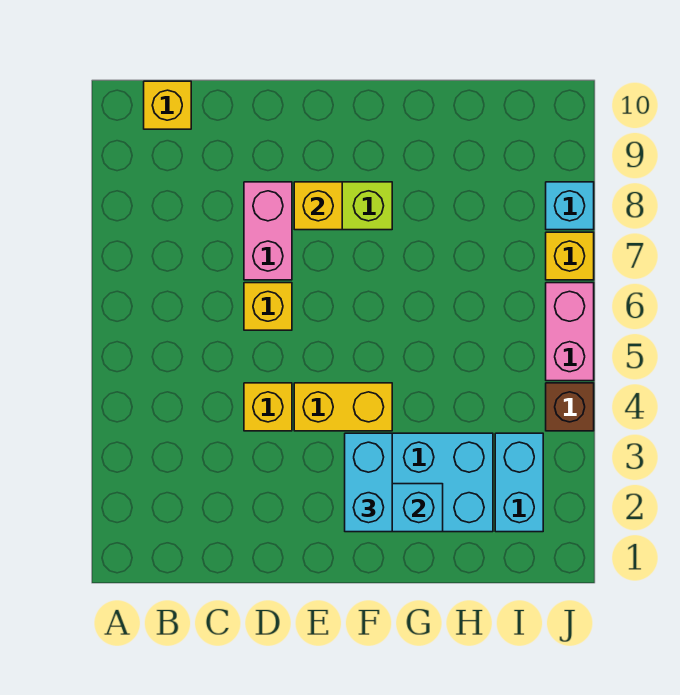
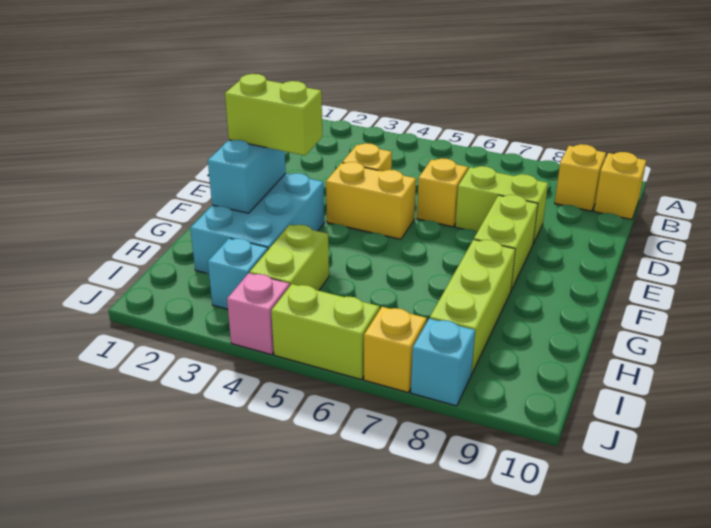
pink 1x2 brick [244,182,292,280] -> lime 1x2 brick [455,166,548,244]
yellow 1x2 brick [294,383,392,431] -> yellow 1x2 brick turned to [326,162,416,239]
yellow 1x1 brick [294,182,342,230] -> yellow 1x1 brick moved to [555,144,606,211]
cyan 1x2 brick [345,433,392,532] -> lime 1x2 brick [225,74,322,155]
none -> lime 1x3 brick [430,240,515,374]
none -> lime 1x2 brick [250,225,329,291]
cyan 1x2 brick [495,433,543,532] -> cyan 1x1 brick [208,238,268,309]
brown 1x1 brick [546,383,594,431] -> pink 1x1 brick [227,273,290,355]
pink 1x2 brick [546,283,594,381] -> lime 1x2 brick [271,284,380,380]

